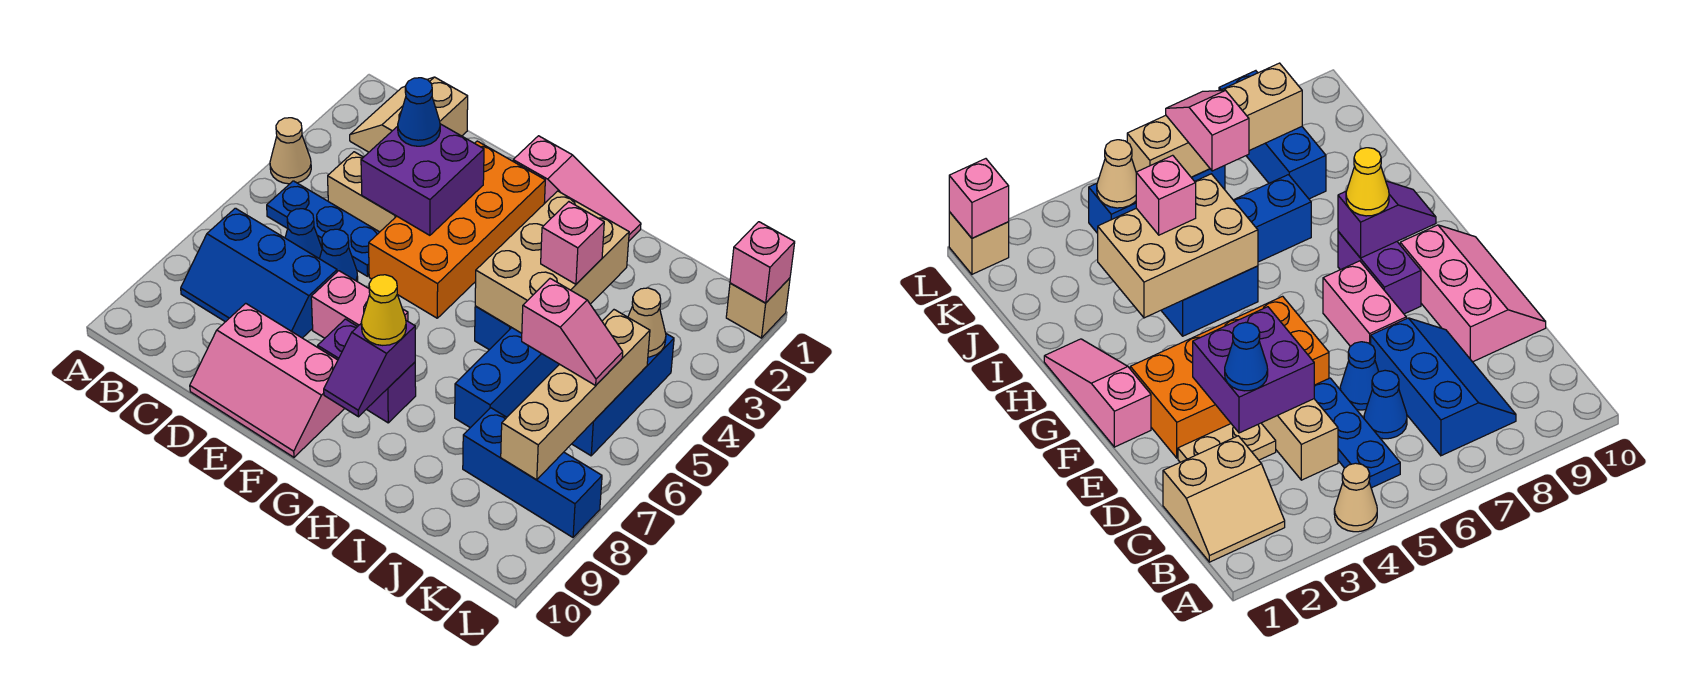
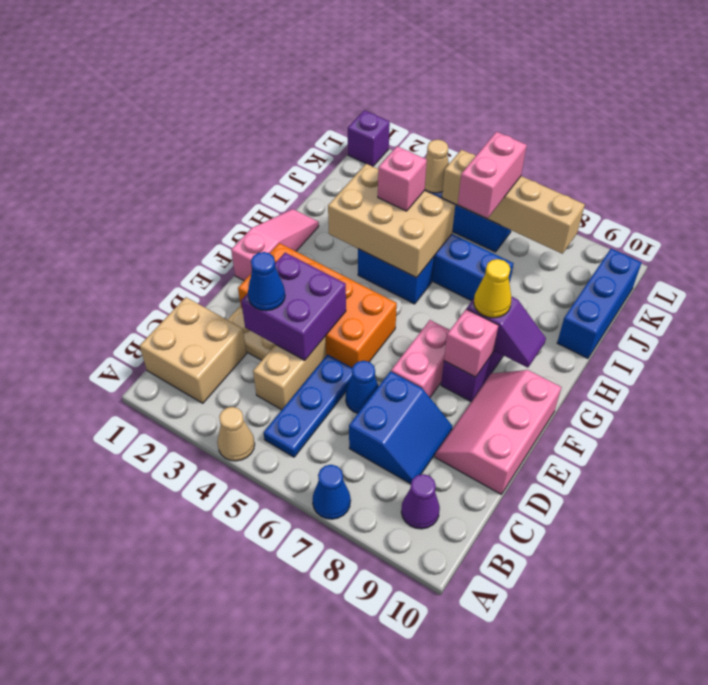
tan 2x2 slope [350,77,468,152] -> tan 2x2 brick [140,297,247,403]
blue 2x3 slope [181,208,337,338] -> blue 2x2 slope [349,371,452,484]
none -> purple 1x1 cone [401,474,440,529]
blue 1x1 cone [285,209,322,259] -> blue 1x1 cone moved to [312,465,351,519]
pink 2x3 slope [190,303,345,457] -> pink 2x3 slope turned to [435,370,562,494]
pink 1x2 slope [522,279,623,385] -> pink 1x2 brick [458,132,527,218]
blue 1x3 brick [463,408,602,537] -> blue 1x3 brick moved to [557,249,642,358]
tan 1x1 brick [726,278,790,338] -> purple 1x1 brick [348,110,390,166]
pink 1x1 brick [730,222,795,303] -> pink 1x1 brick moved to [444,309,498,377]

